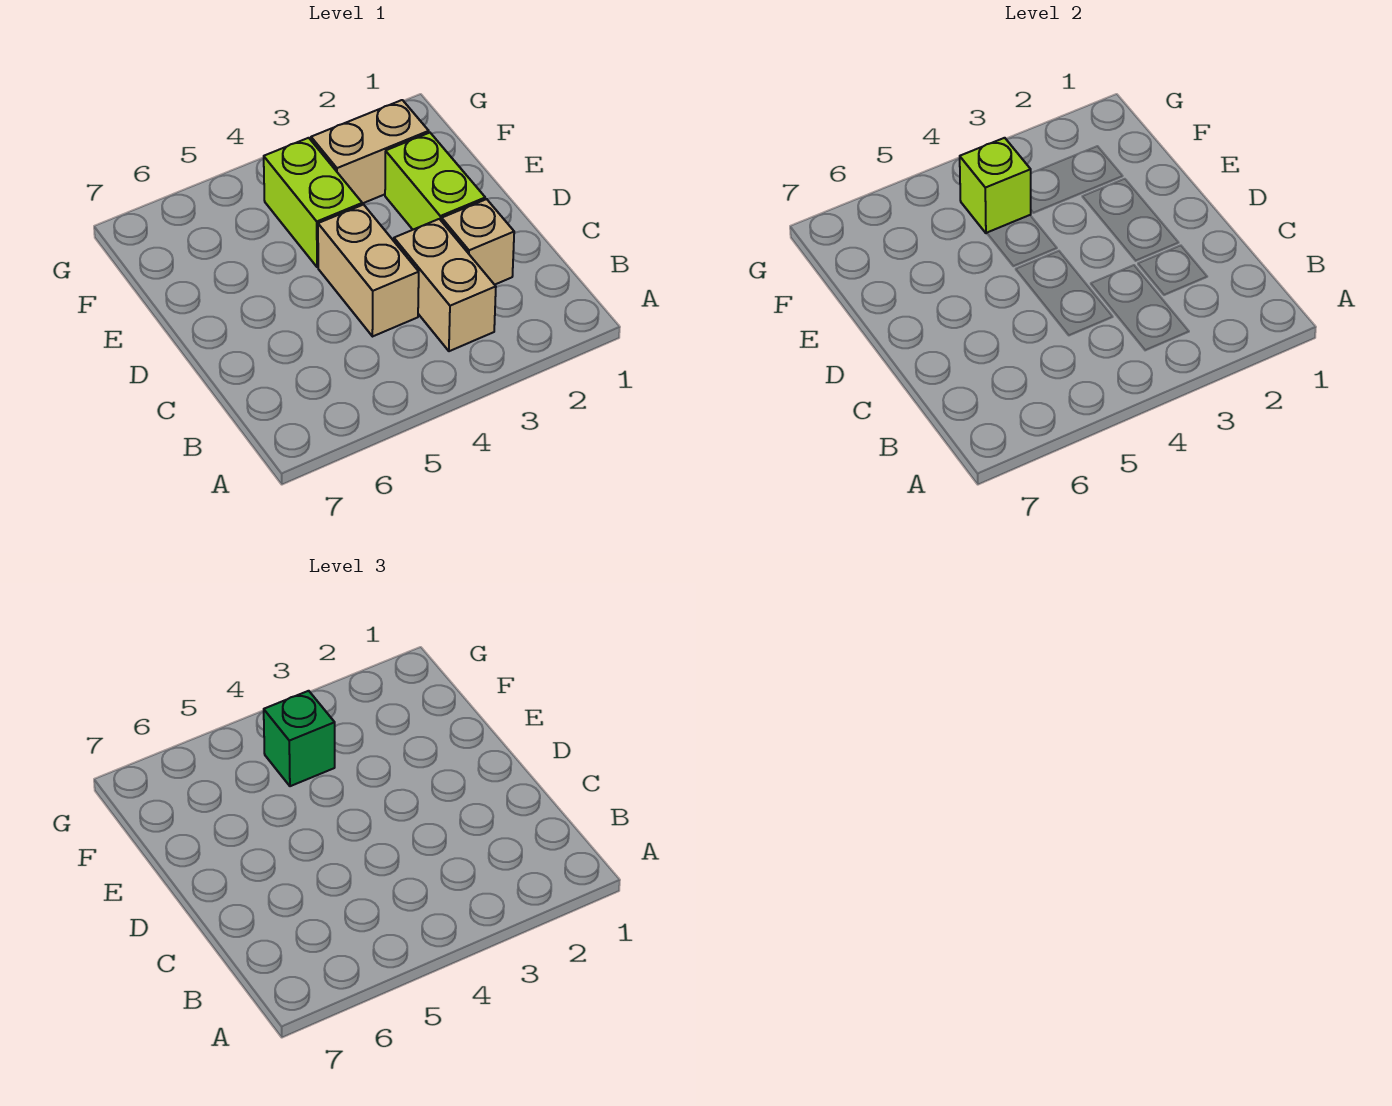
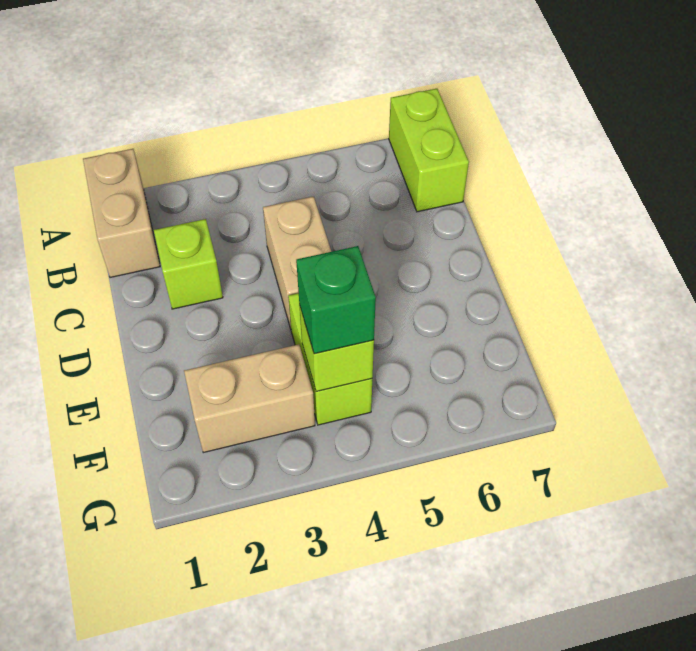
tan 1x2 brick [394,219,496,351] -> tan 1x2 brick moved to [83,149,160,278]
tan 1x1 brick [442,199,514,285] -> lime 1x1 brick [154,219,223,309]
lime 1x2 brick [385,133,485,230] -> lime 1x2 brick moved to [389,89,469,212]

